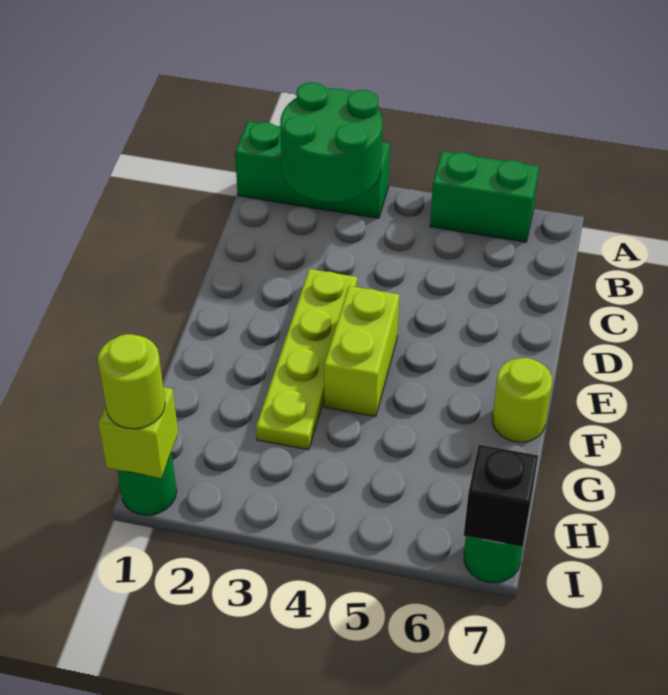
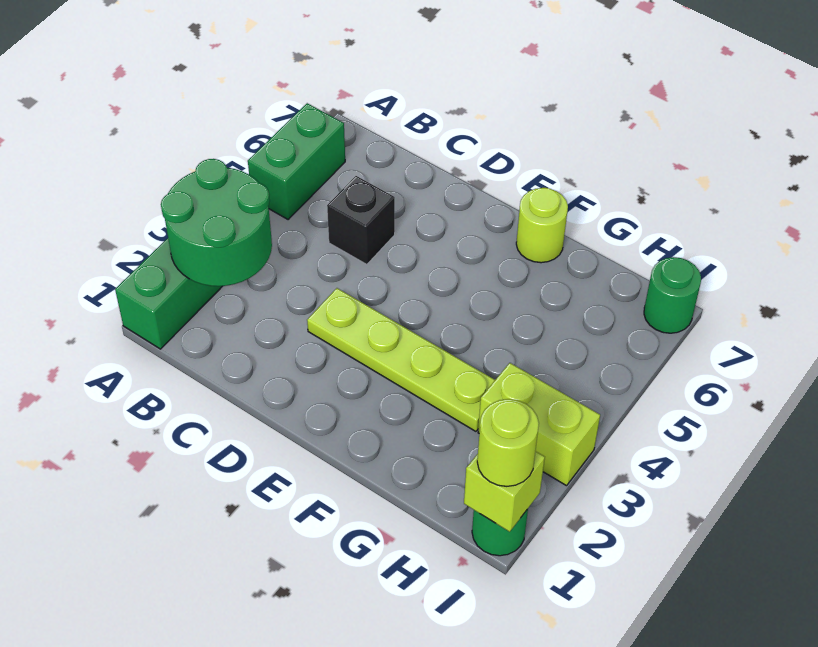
lime 1x2 brick [324,286,399,417] -> lime 1x2 brick moved to [478,363,600,486]
black 1x1 brick [464,445,538,547] -> black 1x1 brick moved to [327,176,395,265]

